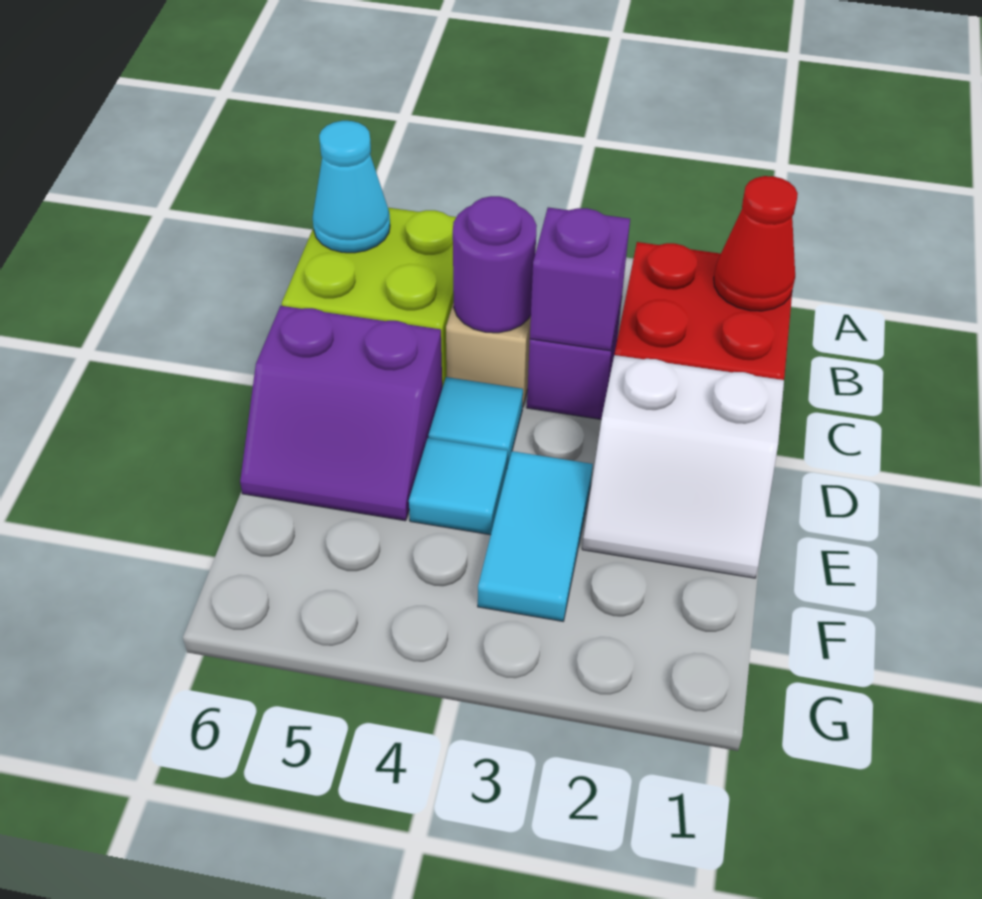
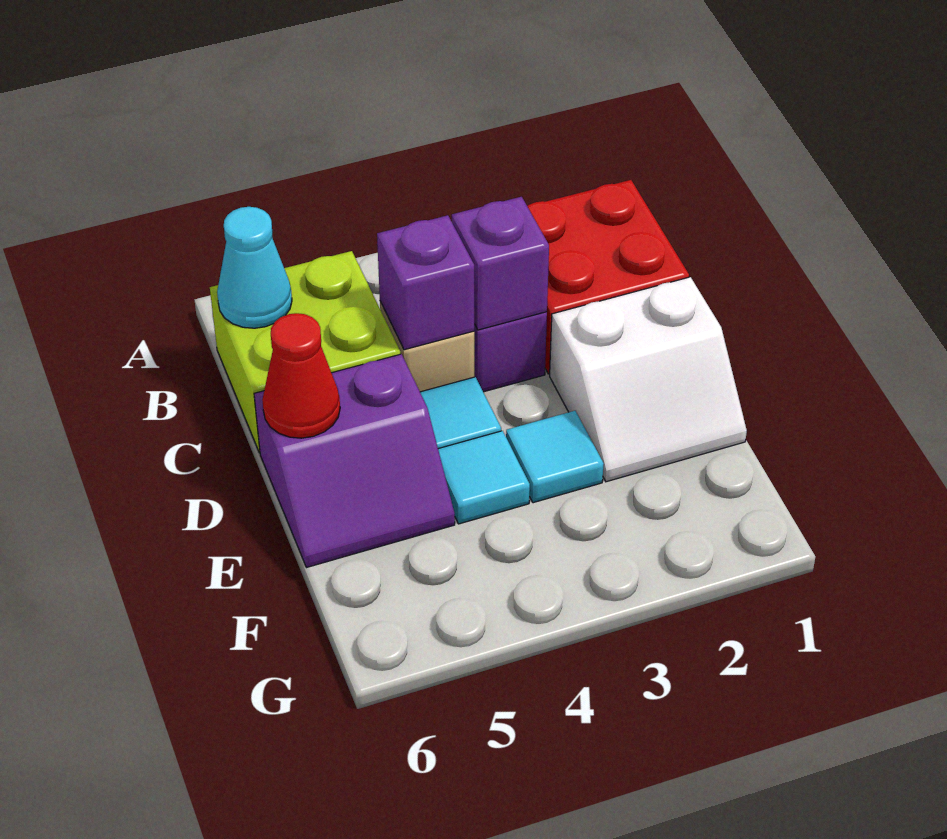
red 1x1 cone [714,176,798,311] -> red 1x1 cone moved to [262,313,340,438]
purple 1x1 round brick [453,196,537,333] -> purple 1x1 brick [377,215,474,350]
cyan 1x2 tile [478,451,593,621] -> cyan 1x1 tile [506,411,604,503]

